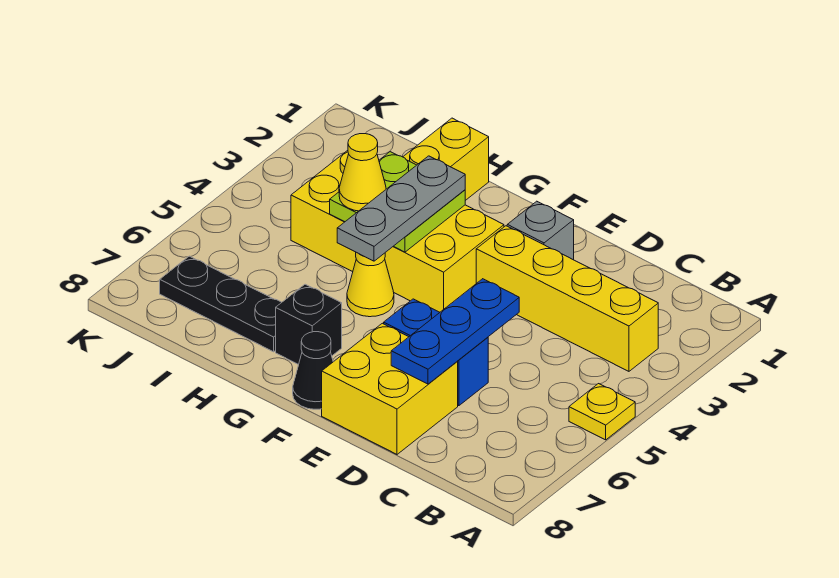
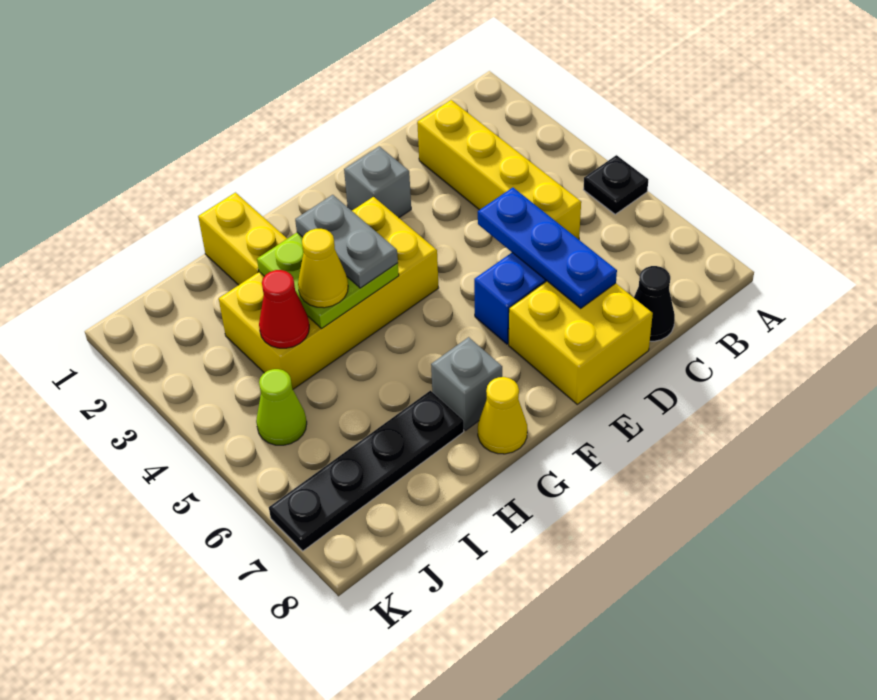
yellow 1x1 plate [569,384,635,440] -> black 1x1 plate [583,155,648,214]
yellow 1x4 brick [476,226,658,371] -> yellow 1x4 brick turned to [417,100,581,239]
black 1x1 cone [293,332,333,409] -> black 1x1 cone moved to [634,266,675,341]
grey 1x3 plate [337,156,465,261] -> grey 1x2 plate [295,195,398,288]
yellow 1x1 cone [347,252,394,317] -> yellow 1x1 cone moved to [478,377,527,454]
black 1x1 brick [276,284,342,365] -> grey 1x1 brick [431,337,502,430]
black 1x3 plate [160,256,282,352] -> black 1x4 plate [269,391,464,551]
none -> red 1x1 cone [259,270,309,348]
none -> lime 1x1 cone [256,369,307,445]

